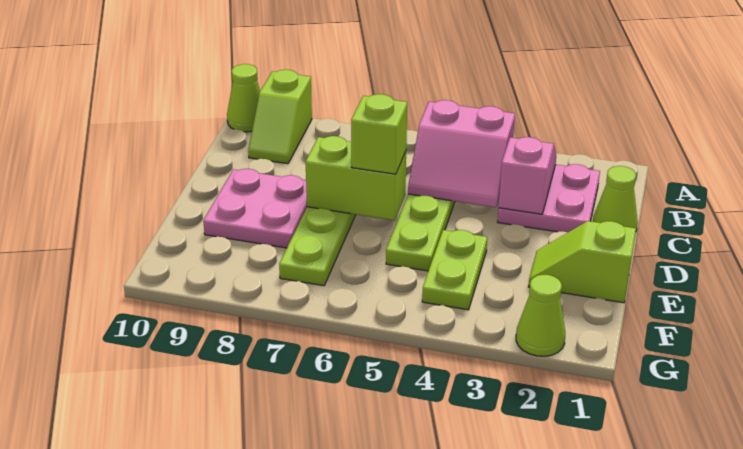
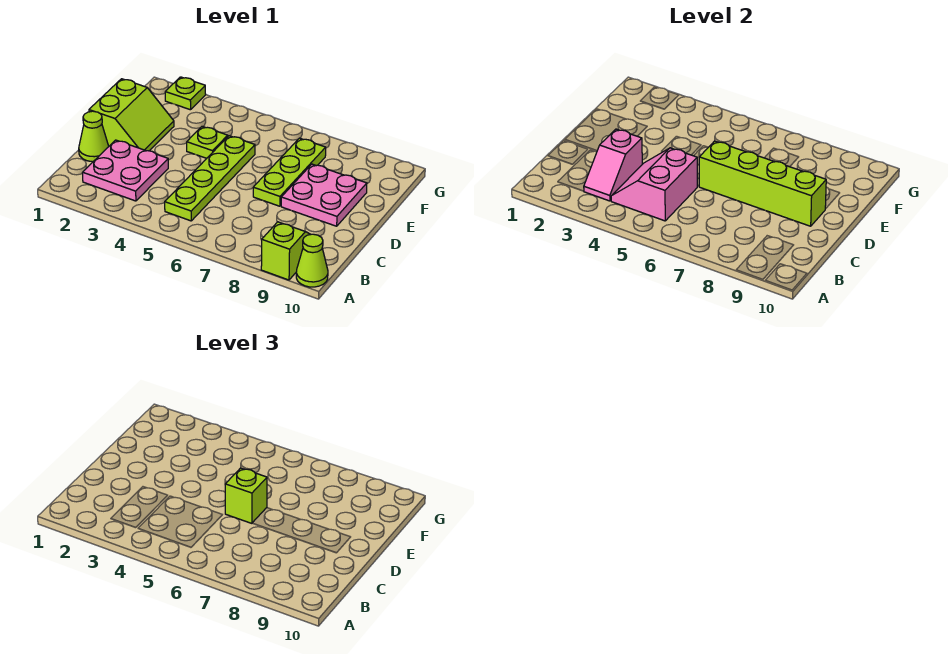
pink 2x2 slope [408,100,515,207] -> pink 2x2 slope turned to [611,148,697,221]
lime 1x2 brick [306,136,406,220] -> lime 1x4 brick [699,141,826,226]
lime 1x2 slope [529,221,636,303] -> lime 2x2 slope [89,79,174,151]
lime 1x2 plate [422,230,487,310] -> lime 1x1 plate [187,127,228,158]
lime 1x1 cone [516,275,565,356] -> lime 1x1 plate [165,77,206,110]

